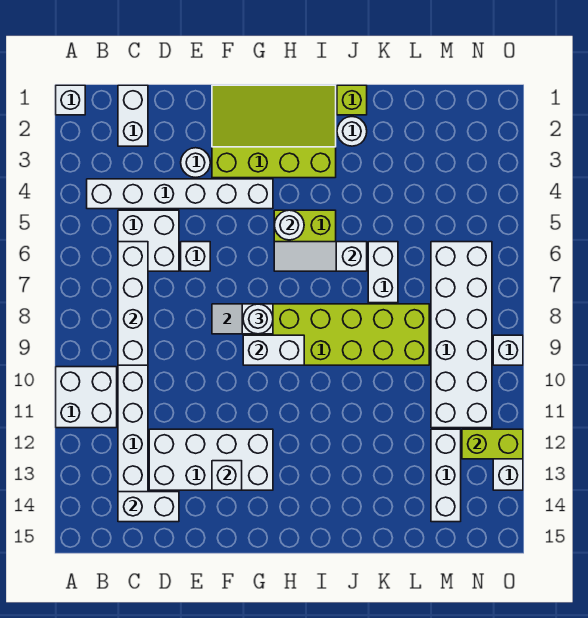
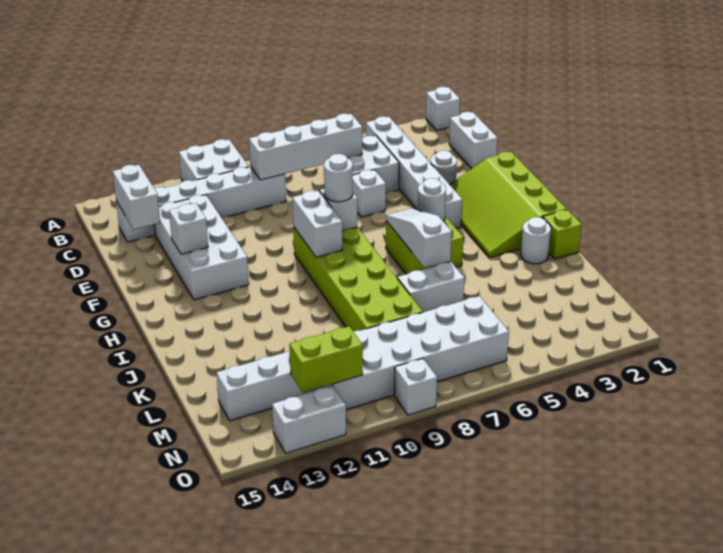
white 1x2 brick [118,85,148,146] -> white 1x2 brick turned to [449,112,497,169]
lime 3x4 slope [212,85,336,178] -> lime 3x4 slope turned to [450,152,567,258]
lime 1x2 brick [462,429,523,459] -> lime 1x2 brick turned to [289,326,363,393]

